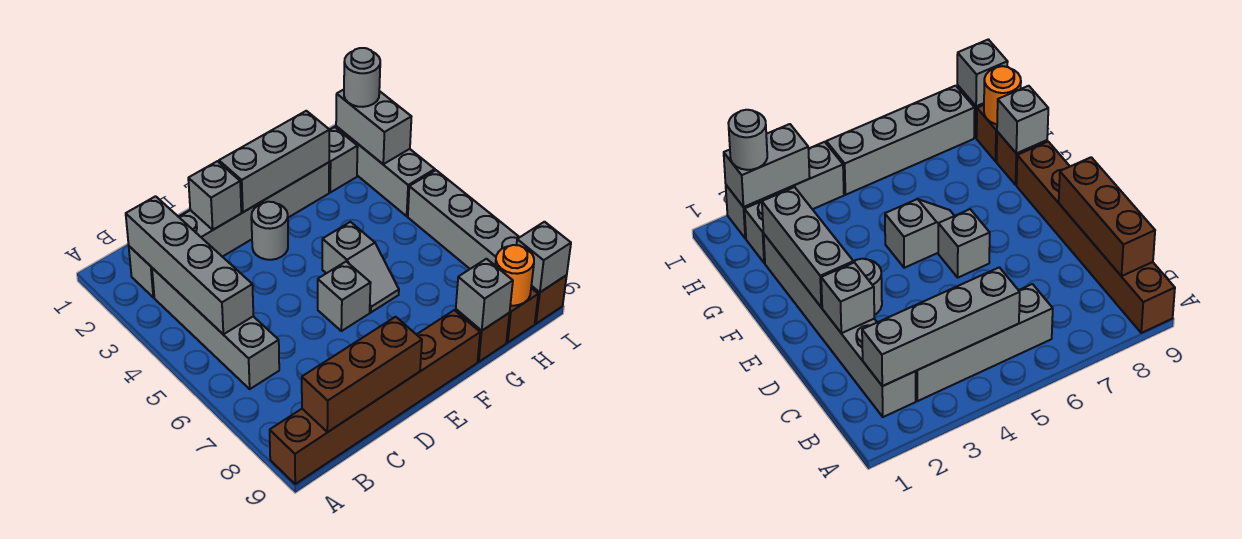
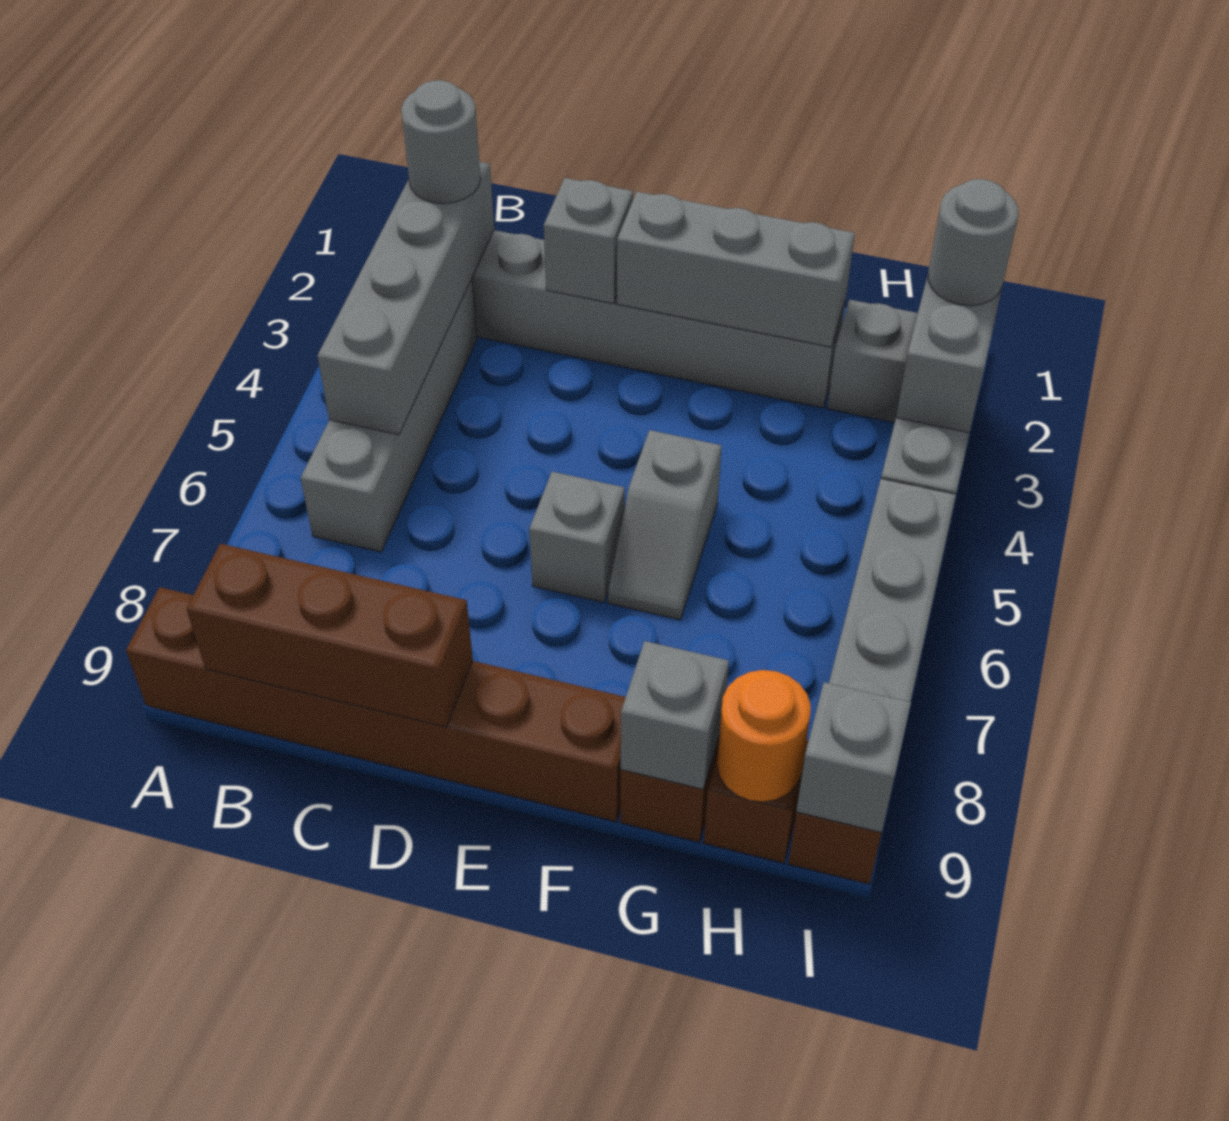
grey 1x1 round brick [251,202,288,260] -> grey 1x1 round brick moved to [401,80,481,204]

